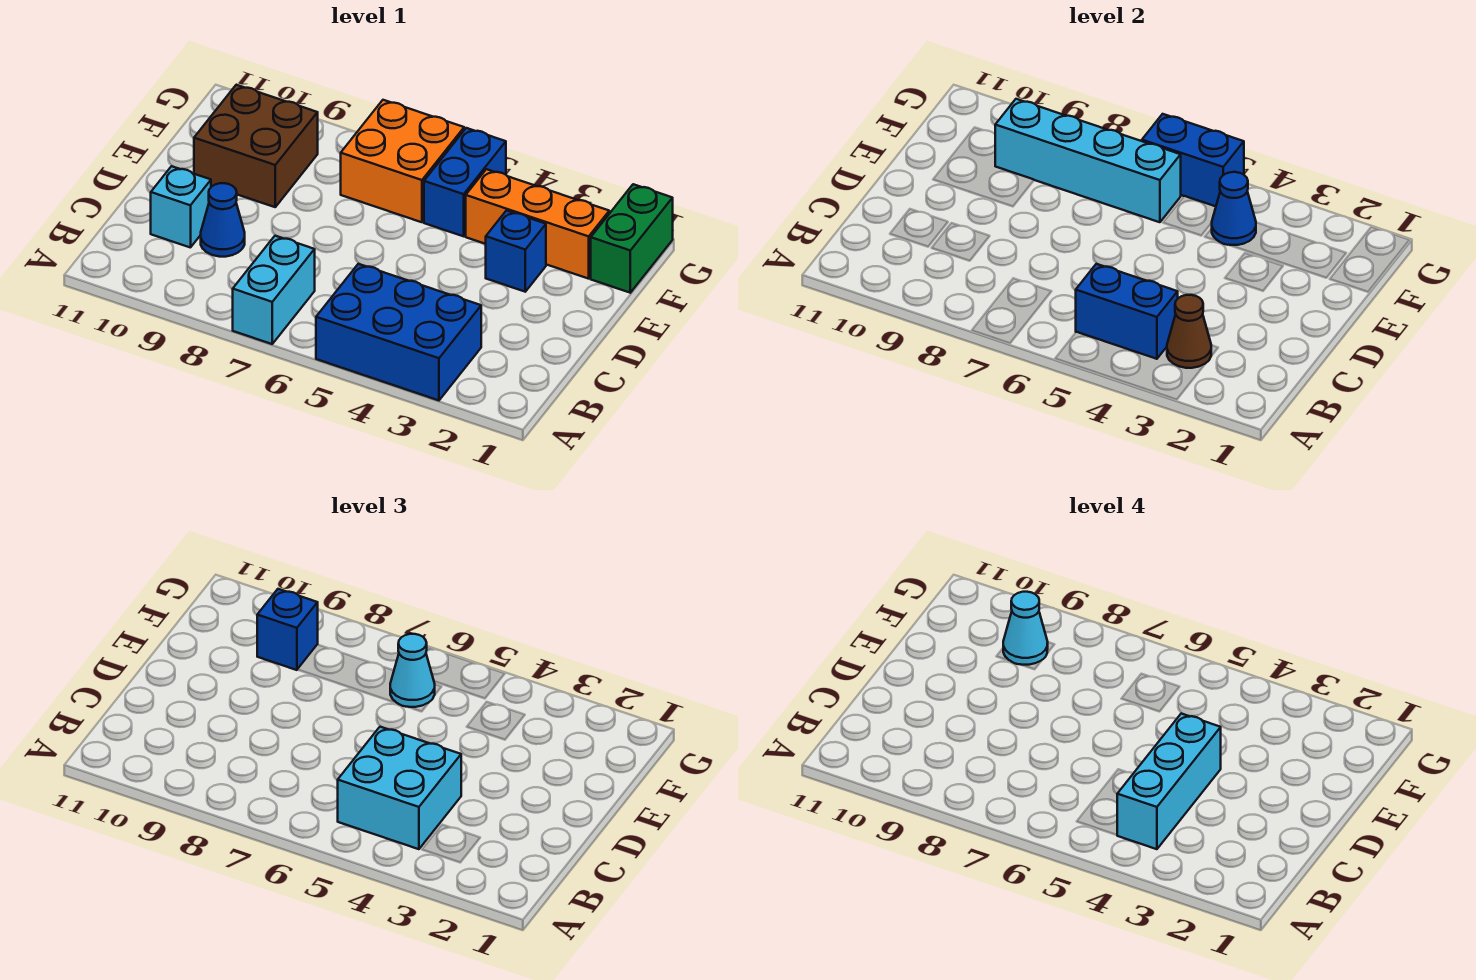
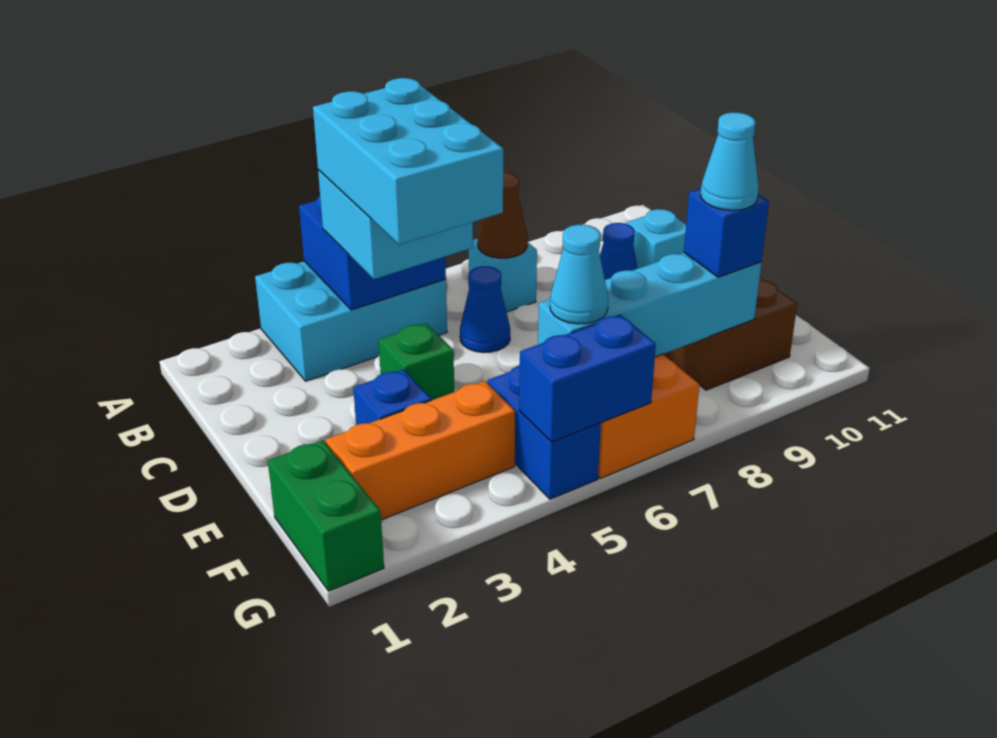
blue 2x3 brick [316,264,481,400] -> cyan 2x3 brick [255,261,447,381]
cyan 1x2 brick [233,236,315,344] -> cyan 1x1 brick [469,239,537,312]
brown 1x1 cone [1167,295,1211,368] -> brown 1x1 cone moved to [478,173,528,258]
blue 1x2 brick [1076,264,1178,359] -> blue 2x2 brick [299,196,446,310]
cyan 1x3 brick [1117,714,1221,849] -> cyan 2x3 brick [313,78,503,245]
none -> green 1x1 brick [379,323,454,400]
blue 1x1 cone [1212,172,1256,245] -> blue 1x1 cone moved to [460,266,510,353]

